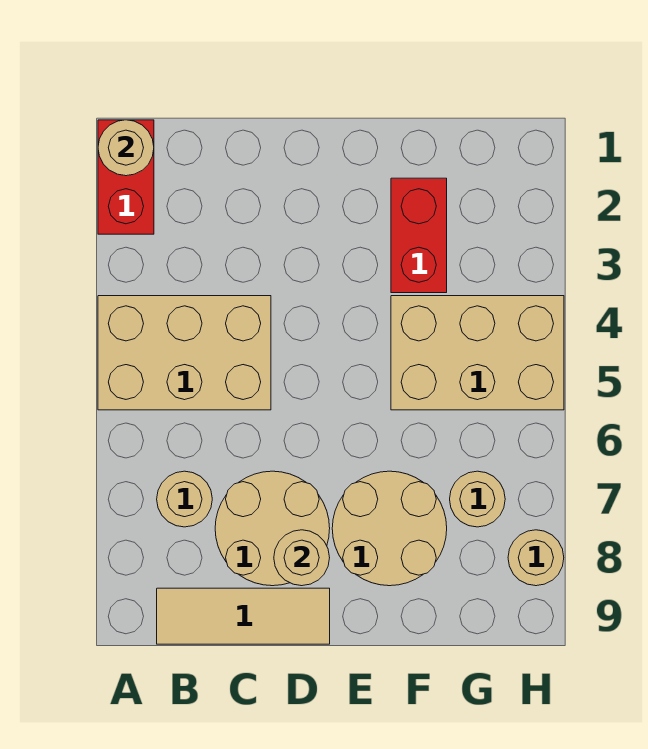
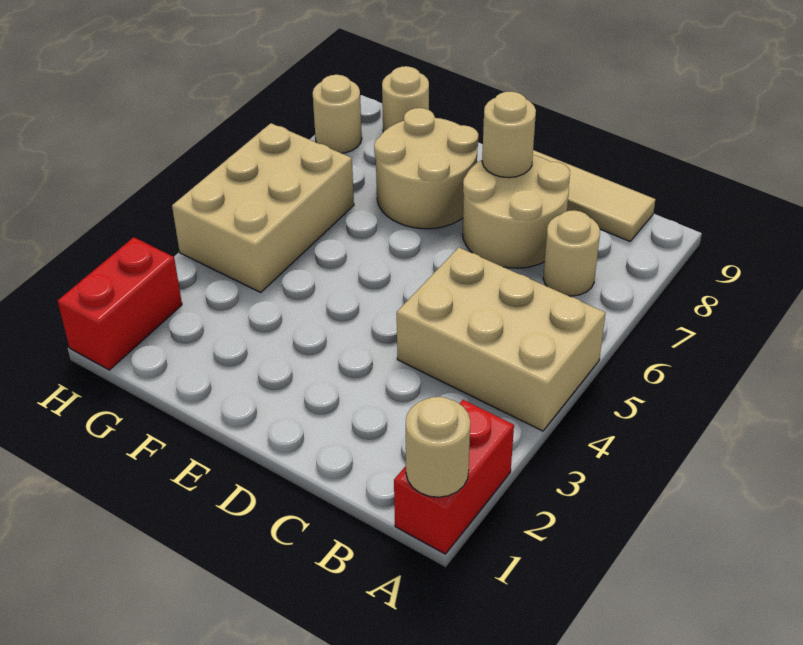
red 1x2 brick [391,178,447,293] -> red 1x2 brick moved to [58,237,182,370]
tan 2x3 brick [391,296,564,410] -> tan 2x3 brick turned to [172,123,354,292]
tan 1x1 round brick [450,471,505,527] -> tan 1x1 round brick moved to [382,66,429,132]

